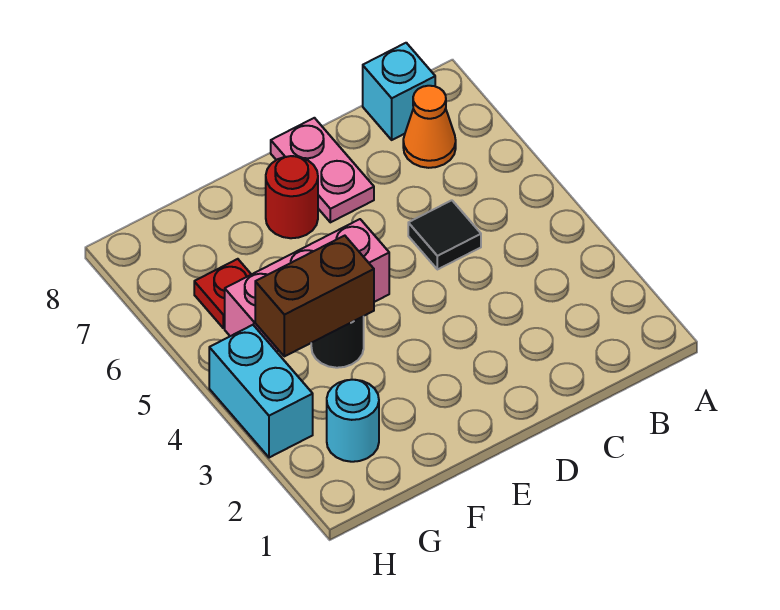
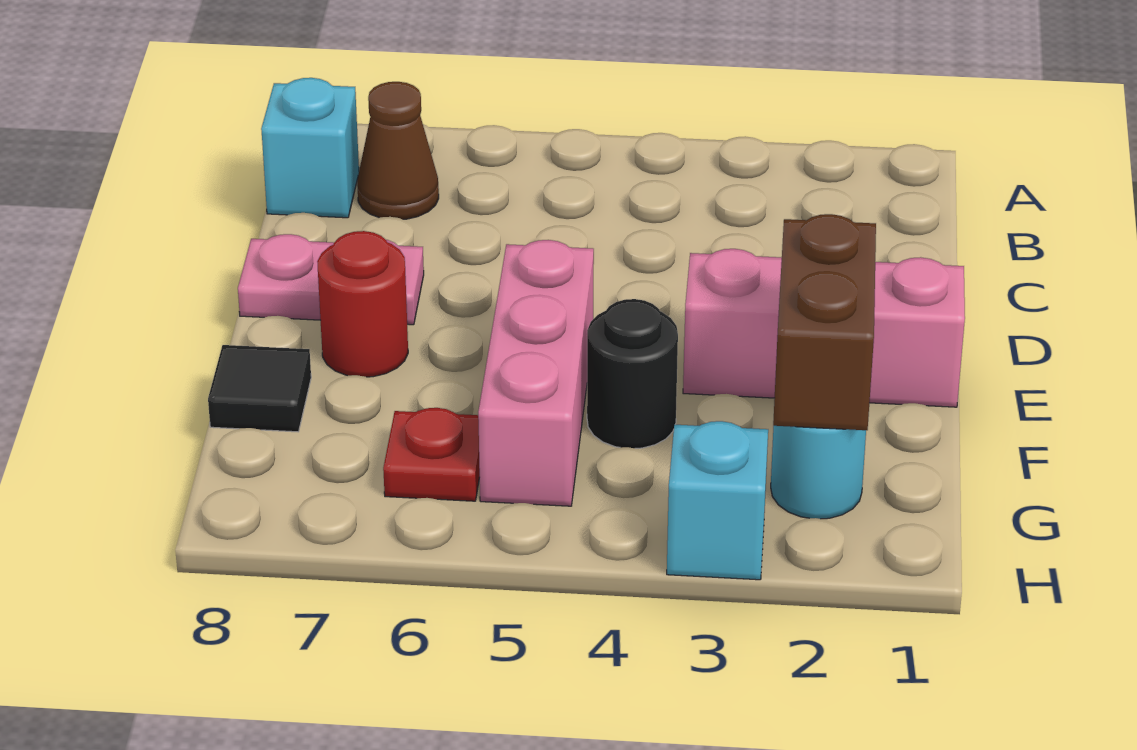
orange 1x1 cone [403,86,456,168] -> brown 1x1 cone [357,82,439,219]
black 1x1 tile [408,200,481,270] -> black 1x1 tile moved to [208,345,311,432]
none -> pink 1x3 brick [683,249,965,407]
brown 1x2 brick [255,236,374,356] -> brown 1x2 brick moved to [773,214,876,430]
cyan 1x2 brick [209,325,313,458] -> cyan 1x1 brick [667,421,768,580]

